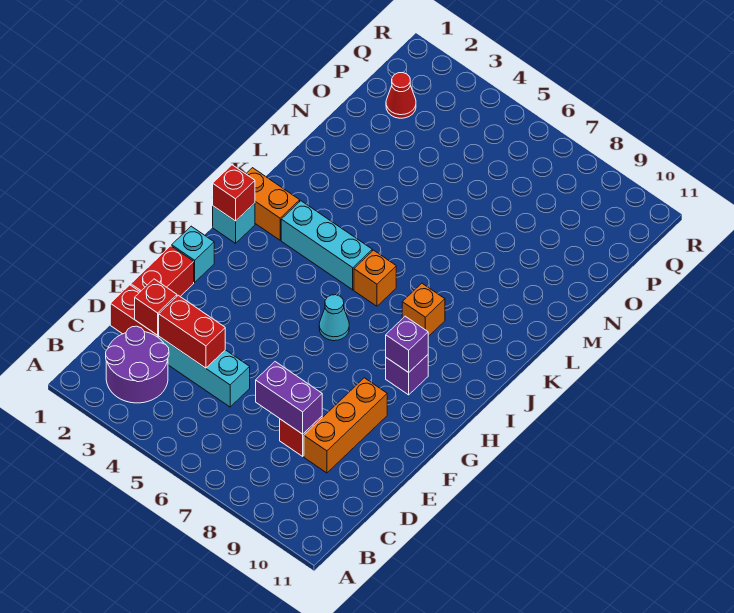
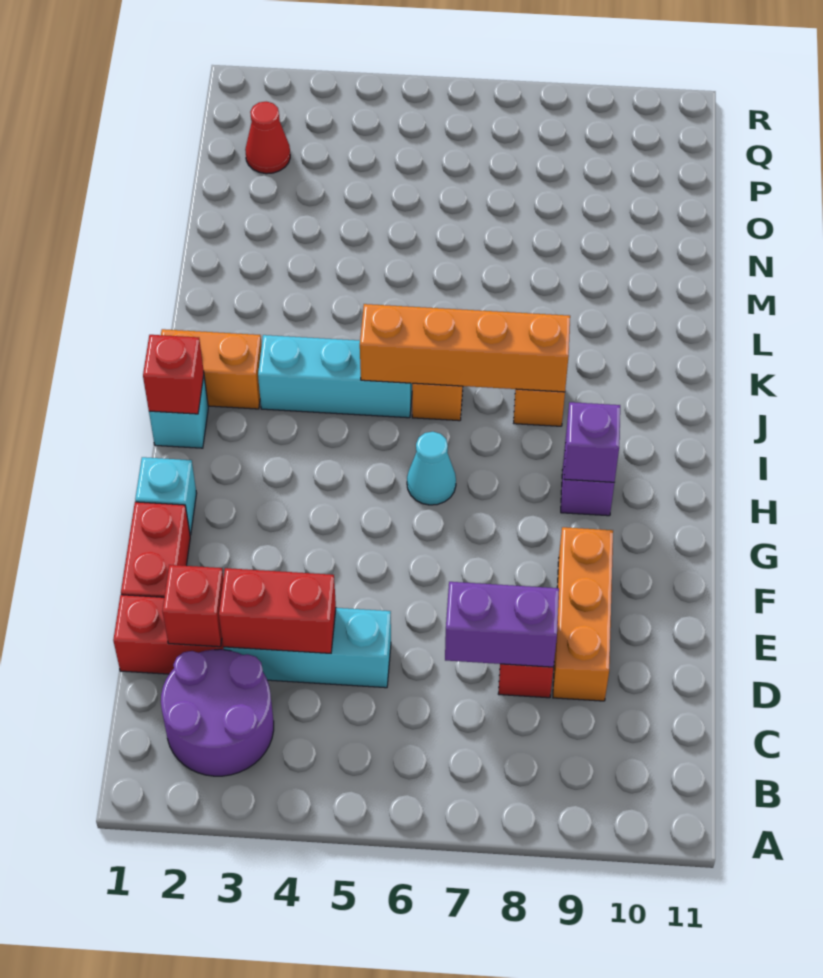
none -> orange 1x4 brick [360,304,570,392]

